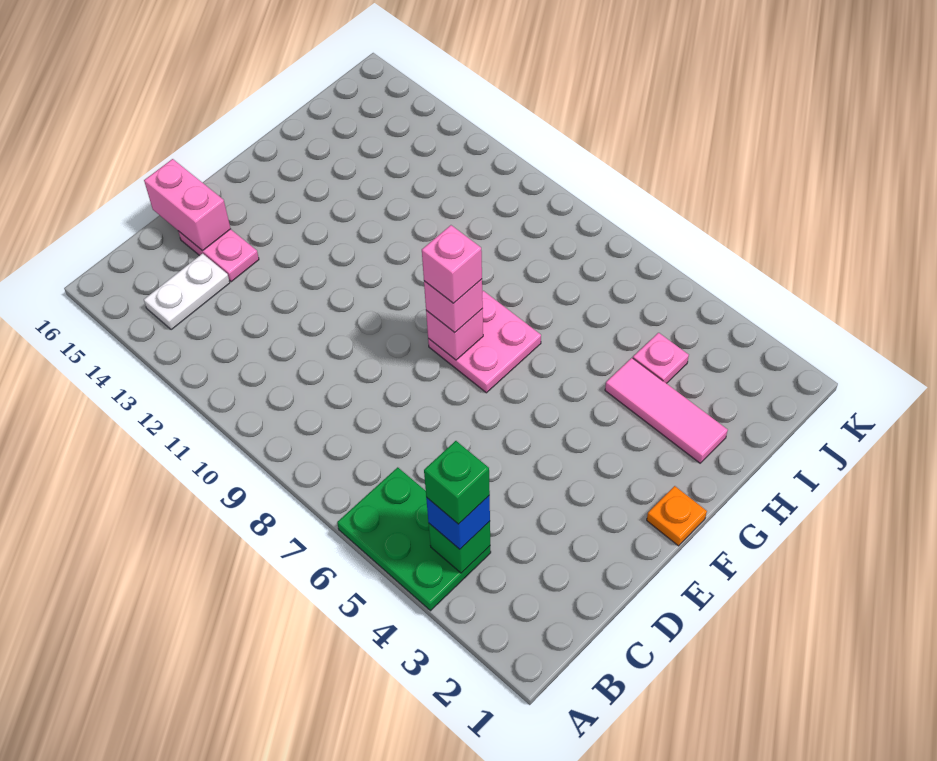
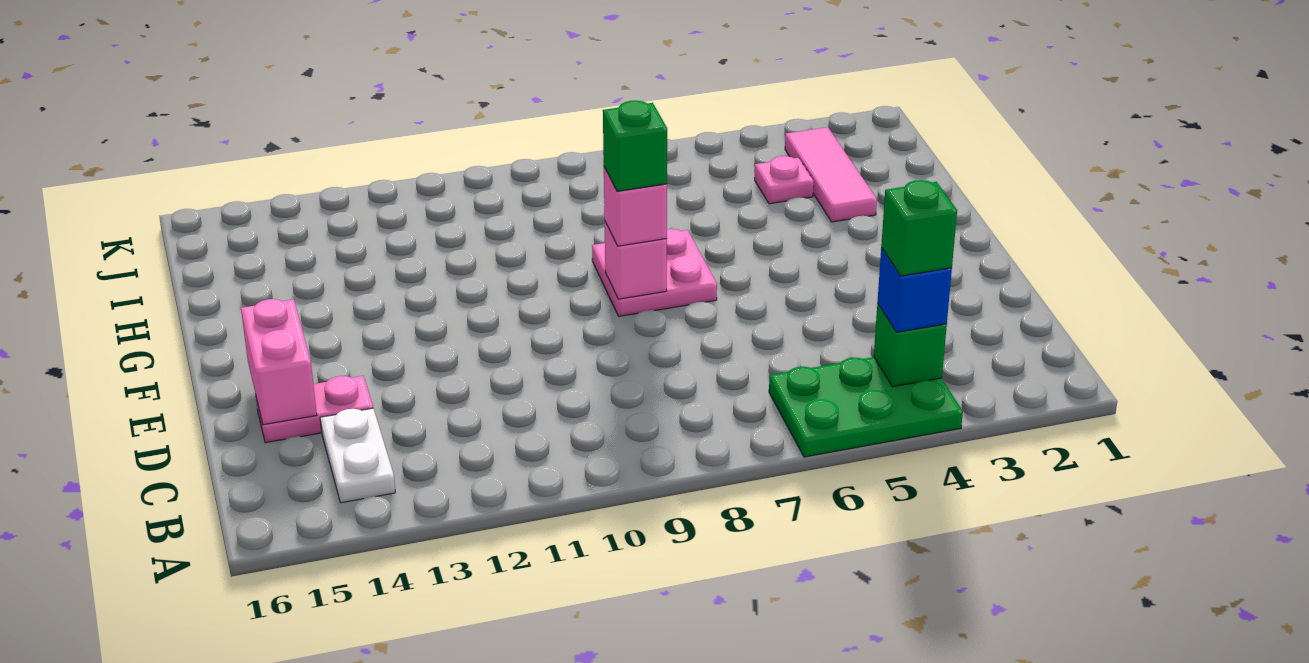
pink 1x2 brick [144,159,231,251] -> pink 1x2 brick turned to [241,299,317,425]
orange 1x1 plate [647,486,707,546] -> none
pink 1x1 brick [422,225,482,303] -> green 1x1 brick [603,101,667,191]
pink 1x3 tile [605,358,728,463] -> pink 1x3 tile turned to [785,127,877,222]

